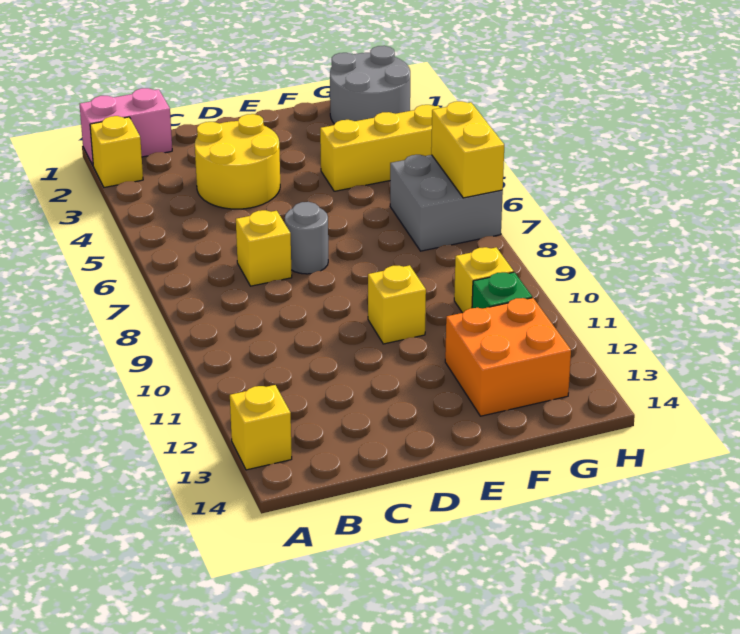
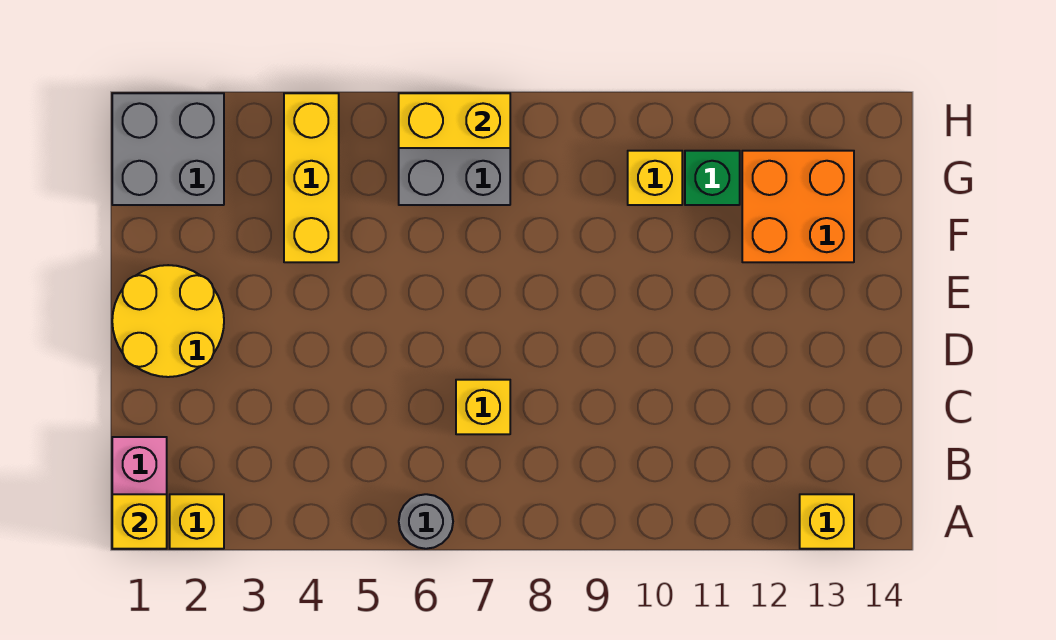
yellow 2x2 round brick [195,114,280,209] -> yellow 2x2 round brick moved to [112,265,224,377]
grey 1x1 round brick [285,202,328,274] -> grey 1x1 round brick moved to [399,494,453,549]
yellow 1x1 brick [368,265,426,344] -> yellow 1x1 brick moved to [112,494,167,549]
grey 2x2 round brick [330,46,410,124] -> grey 2x2 brick [112,93,224,205]

